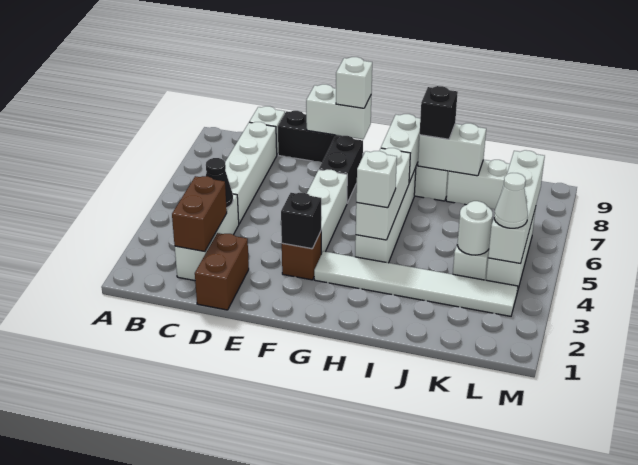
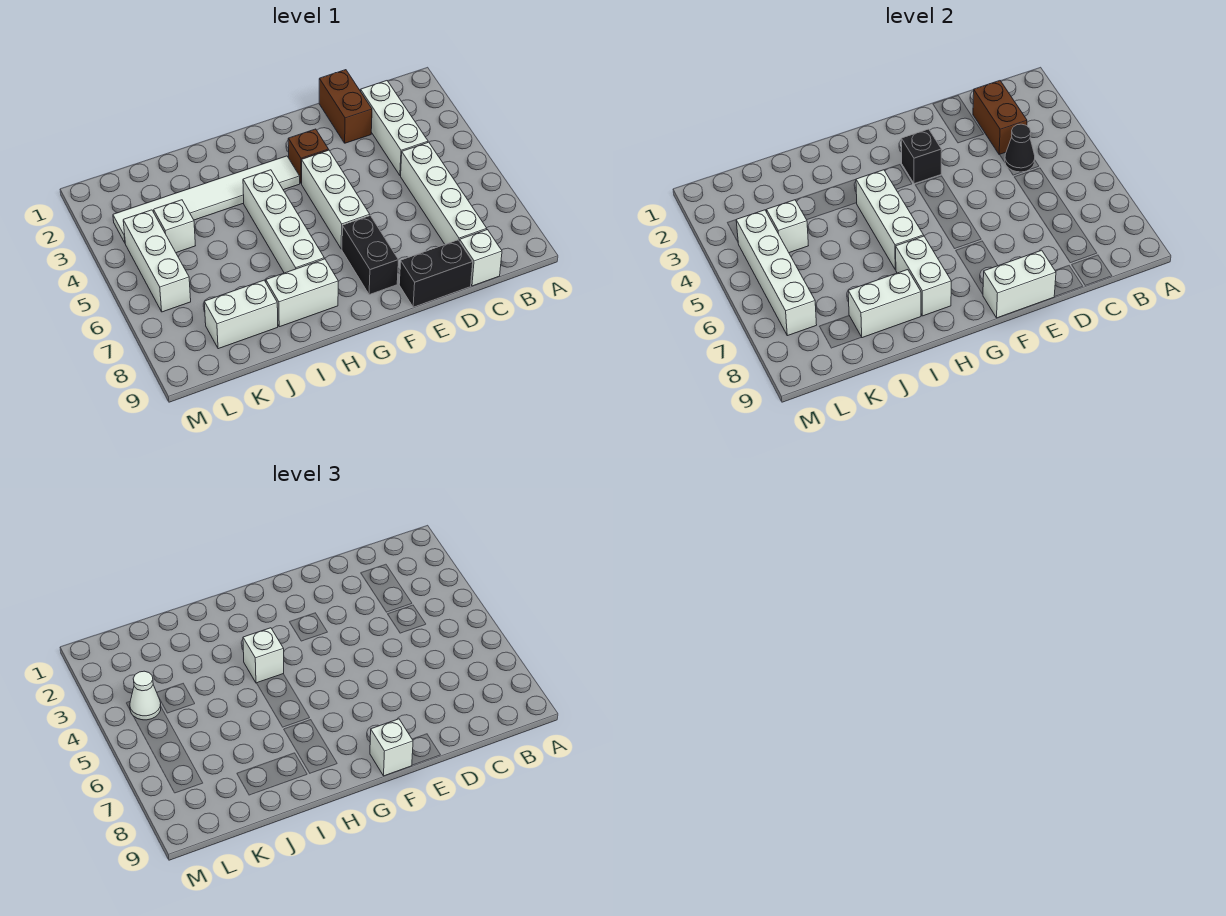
black 1x1 brick [420,86,458,139] -> none
white 1x1 round brick [457,201,493,255] -> white 1x1 brick [767,200,808,253]

